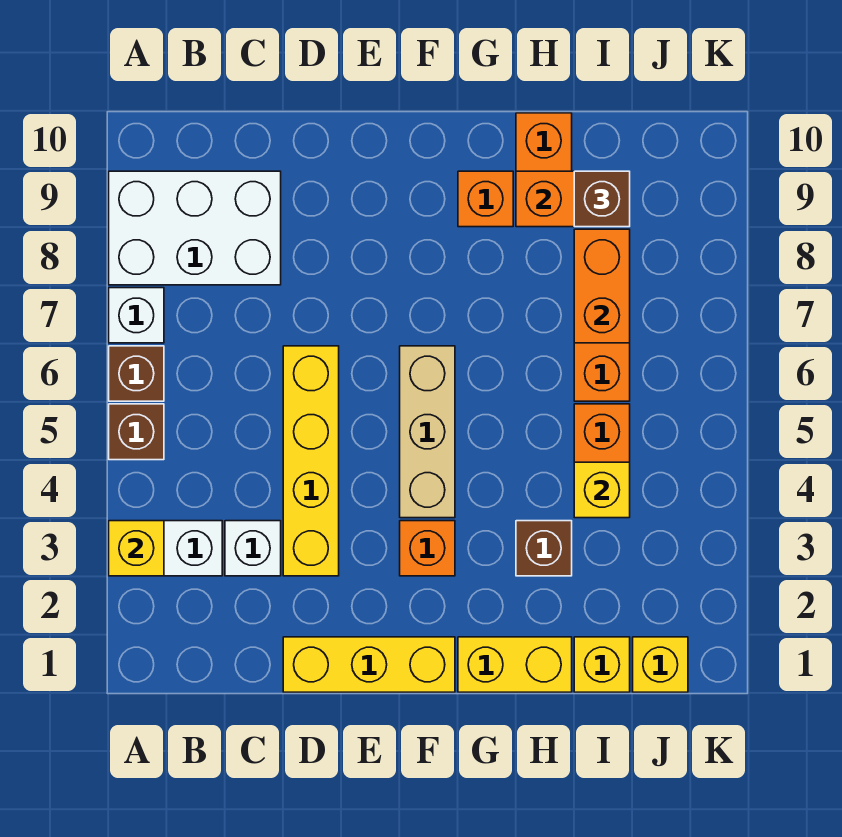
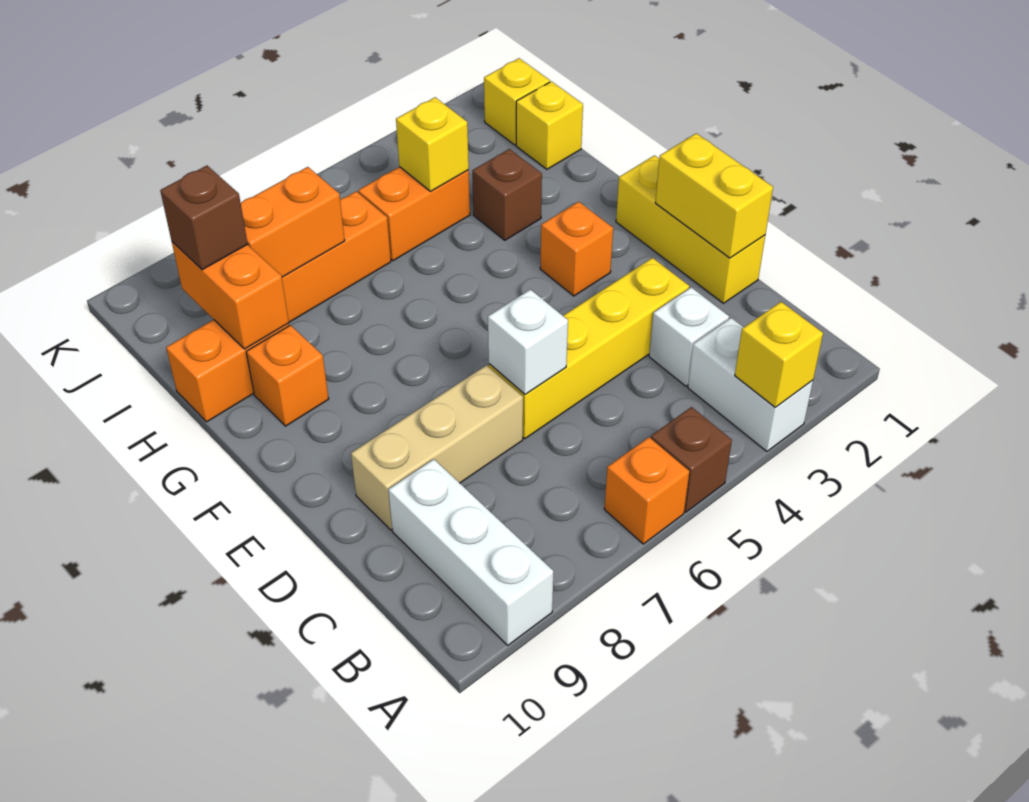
brown 1x1 brick [109,346,164,401] -> orange 1x1 brick [604,437,689,544]
white 1x1 brick [109,288,164,343] -> white 1x1 brick moved to [488,289,568,394]
white 2x3 brick [109,171,281,285] -> white 1x3 brick [388,459,553,645]
tan 1x3 brick [400,346,455,518] -> tan 1x3 brick moved to [351,365,523,530]
yellow 1x2 brick [458,637,572,692] -> yellow 1x2 brick moved to [655,133,773,258]

